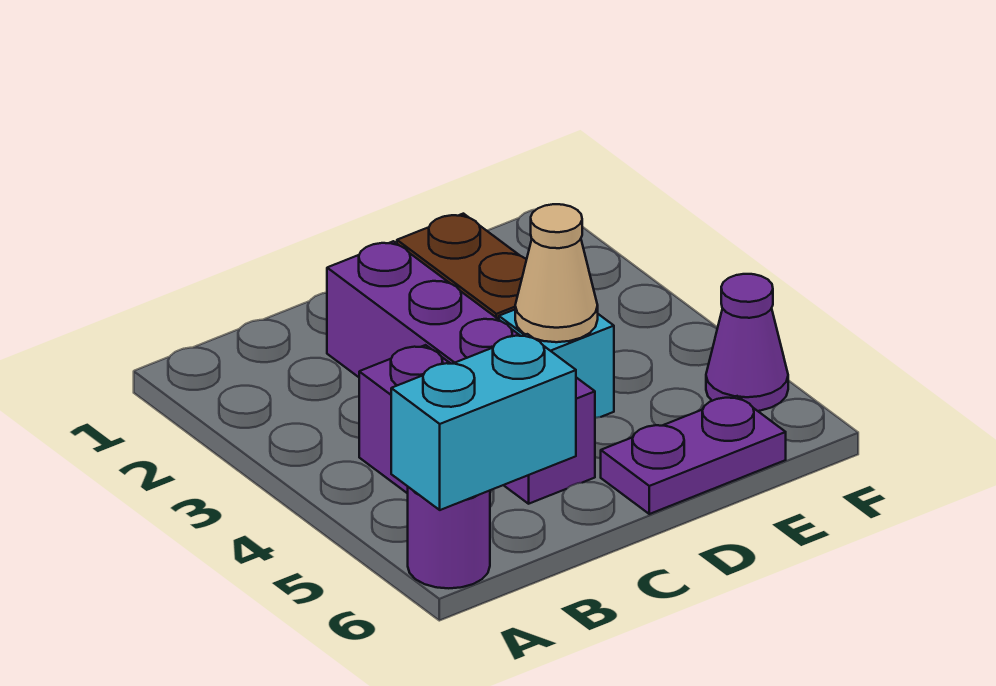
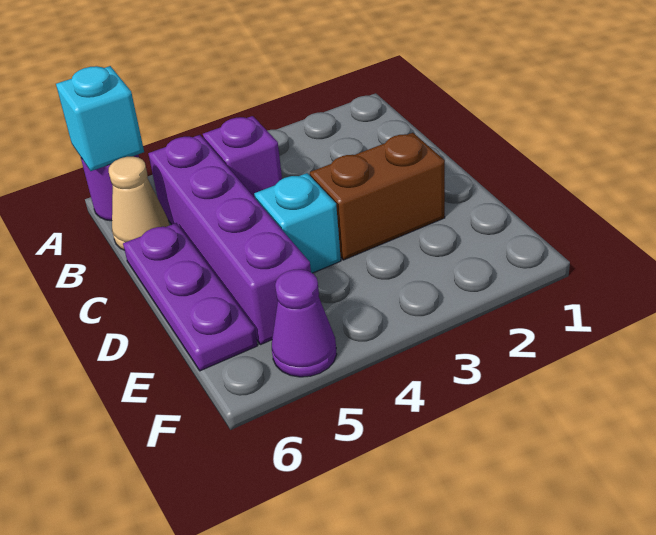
cyan 1x2 brick [391,334,576,510] -> cyan 1x1 brick [56,66,144,171]
purple 1x4 brick [327,241,595,504] -> purple 1x4 brick turned to [148,135,311,345]
tan 1x1 cone [515,204,598,342] -> tan 1x1 cone moved to [109,157,169,250]
purple 1x2 plate [601,396,786,514] -> purple 1x3 plate [123,223,257,371]

